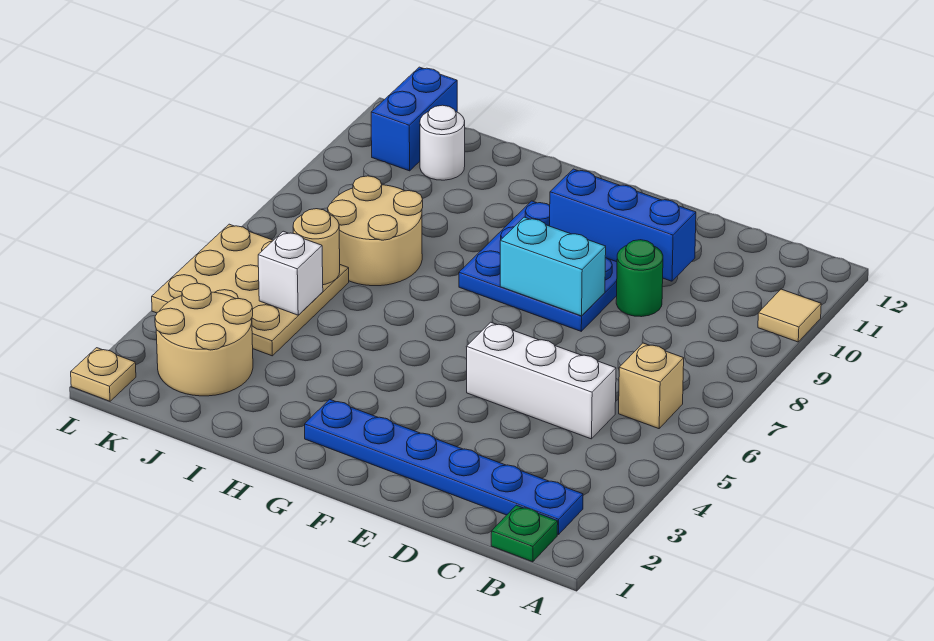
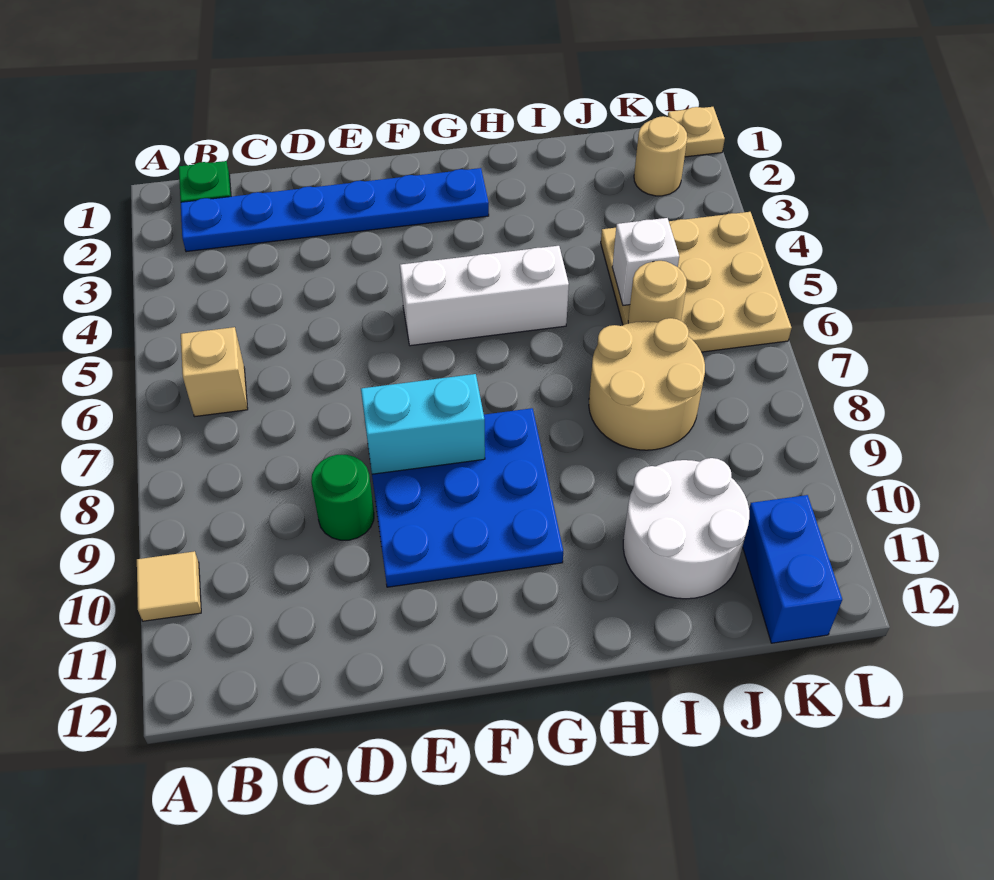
white 1x3 brick [467,322,616,439] -> white 1x3 brick moved to [400,246,569,346]
blue 1x3 brick [550,169,696,281] -> none
tan 2x2 round brick [155,283,253,396] -> tan 1x1 round brick [634,116,687,196]
white 1x1 round brick [420,105,465,180] -> white 2x2 round brick [623,458,749,599]

